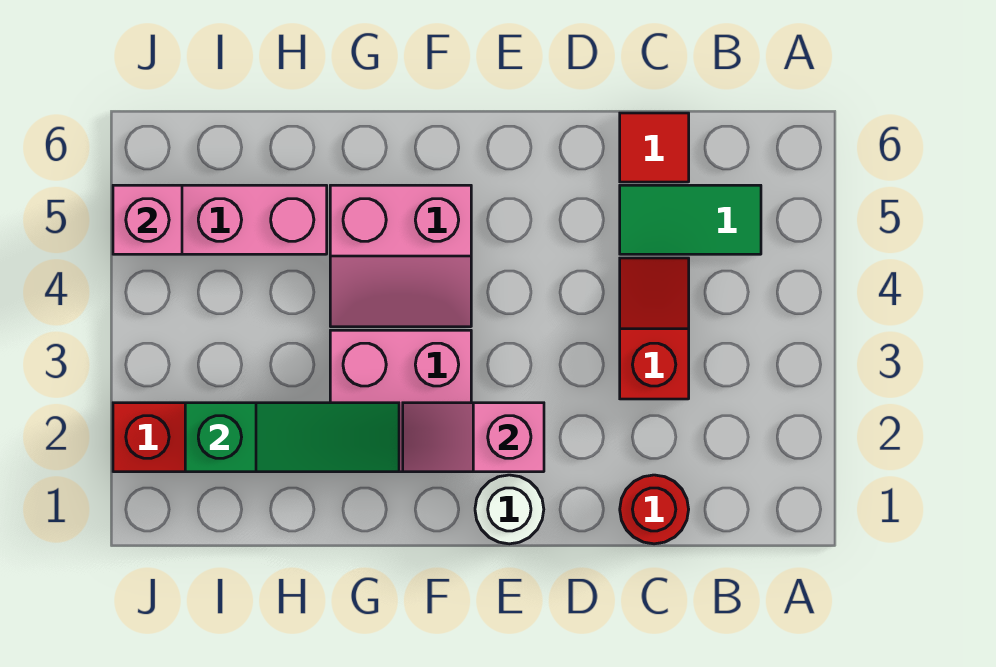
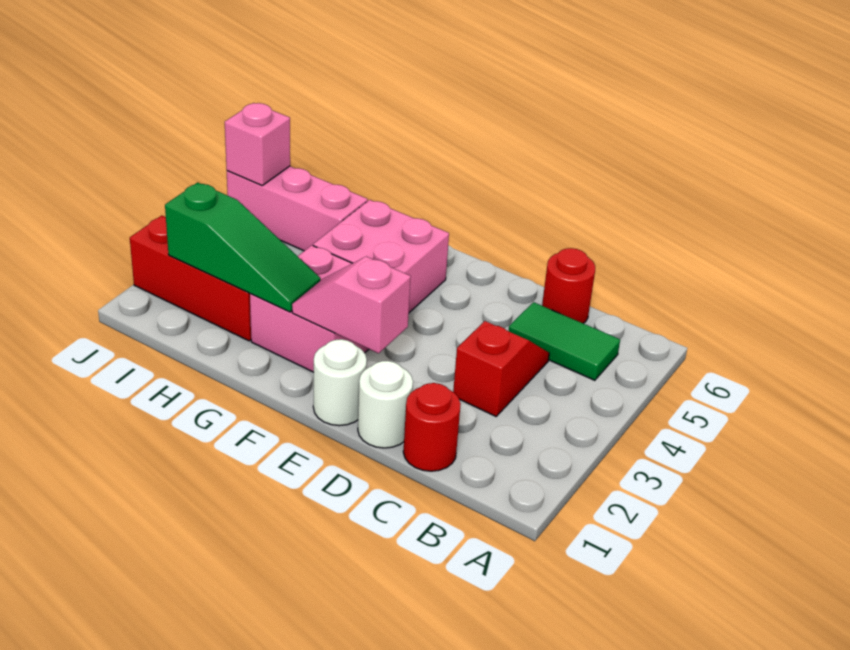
red 1x1 tile [620,113,689,182] -> red 1x1 round brick [542,248,595,323]
none -> white 1x1 round brick [358,361,413,448]
pink 2x2 slope [330,185,471,327] -> pink 2x2 brick [313,200,449,313]

